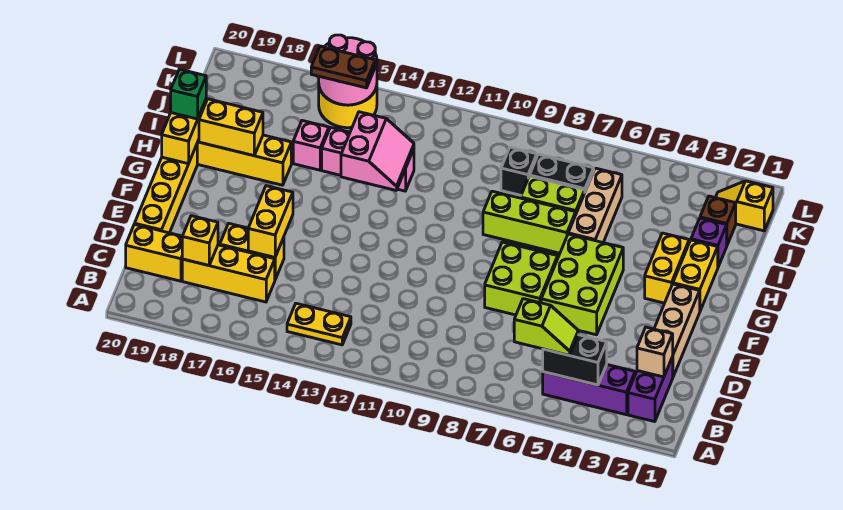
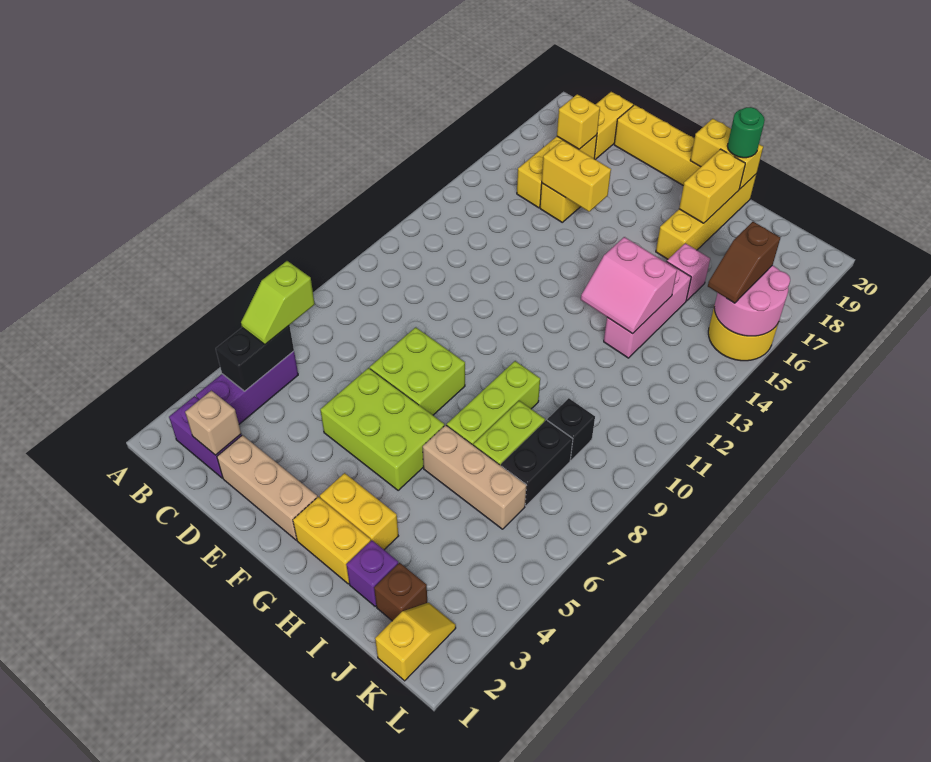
yellow 1x2 plate [287,303,351,345] -> none
green 1x1 brick [171,69,206,119] -> green 1x1 round brick [727,107,765,158]
brown 1x2 plate [311,46,375,88] -> brown 1x2 slope [708,222,780,303]

